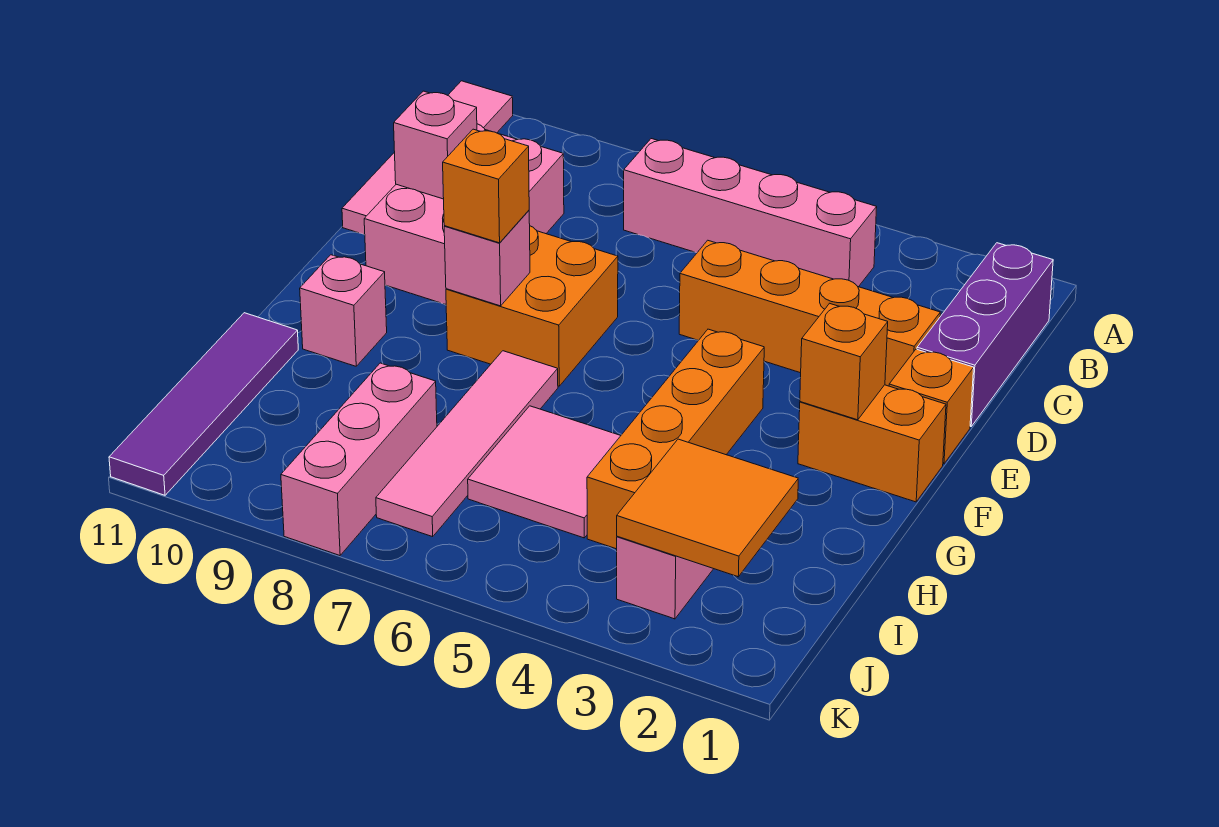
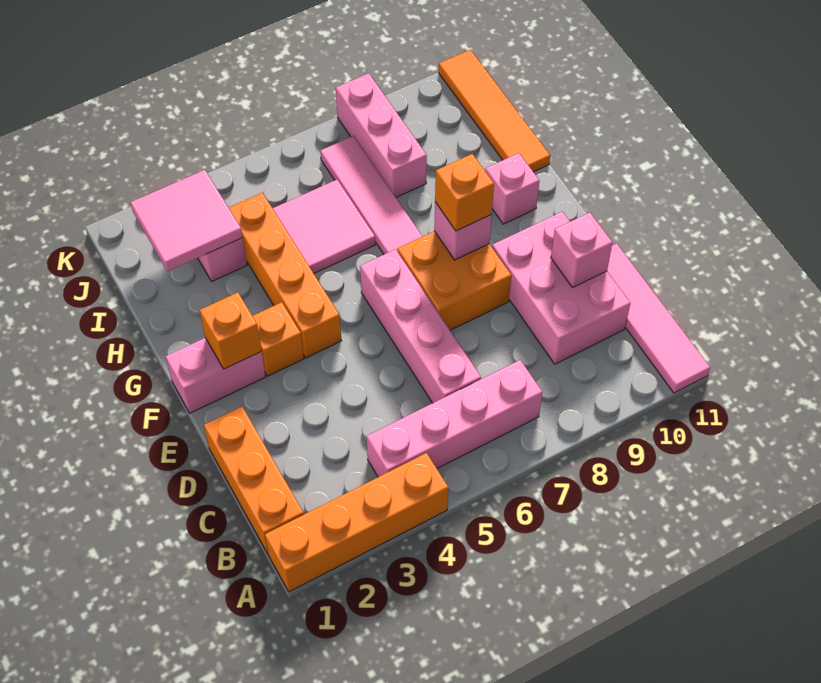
purple 1x3 brick [917,243,1053,427] -> orange 1x3 brick [204,407,304,554]
none -> pink 1x4 brick [360,249,481,403]
orange 1x4 brick [679,240,940,386] -> orange 1x4 brick moved to [265,453,448,592]
orange 1x1 brick [889,349,974,464] -> orange 1x1 brick moved to [253,302,304,376]
orange 1x2 brick [798,385,946,502] -> pink 1x2 brick [165,338,266,413]
purple 1x4 tile [109,313,298,495] -> orange 1x4 tile [439,50,550,172]
orange 2x2 tile [617,439,798,577] -> pink 2x2 tile [131,170,242,271]

